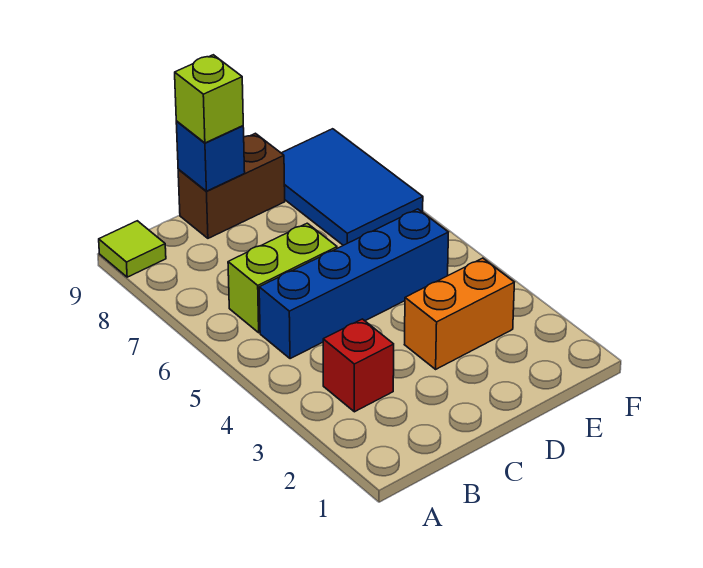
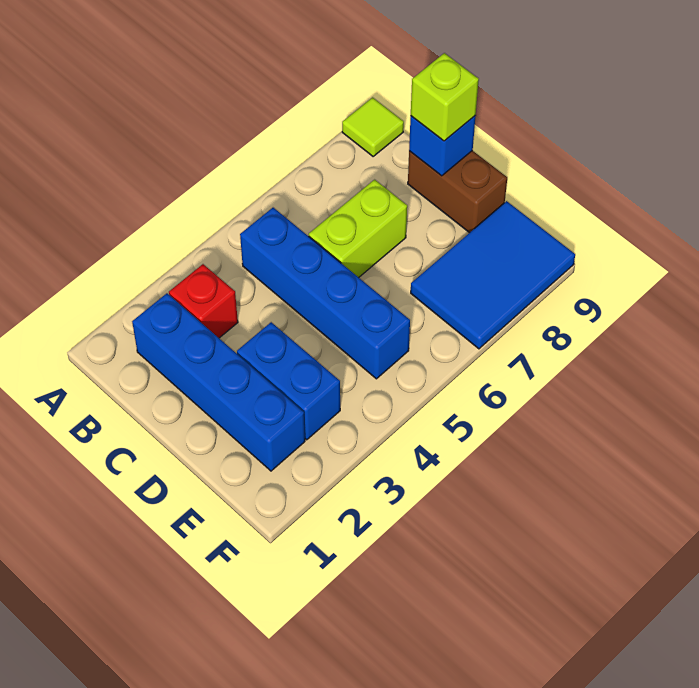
none -> blue 1x4 brick [132,293,305,471]
lime 1x2 brick [228,223,337,333] -> lime 1x2 brick turned to [309,180,407,277]
orange 1x2 brick [404,258,514,369] -> blue 1x2 brick [237,322,340,440]

